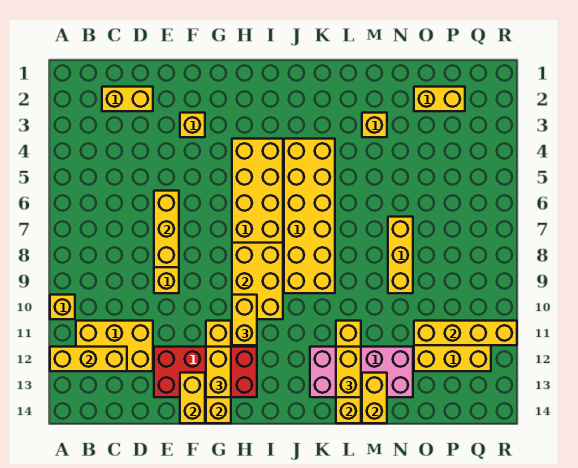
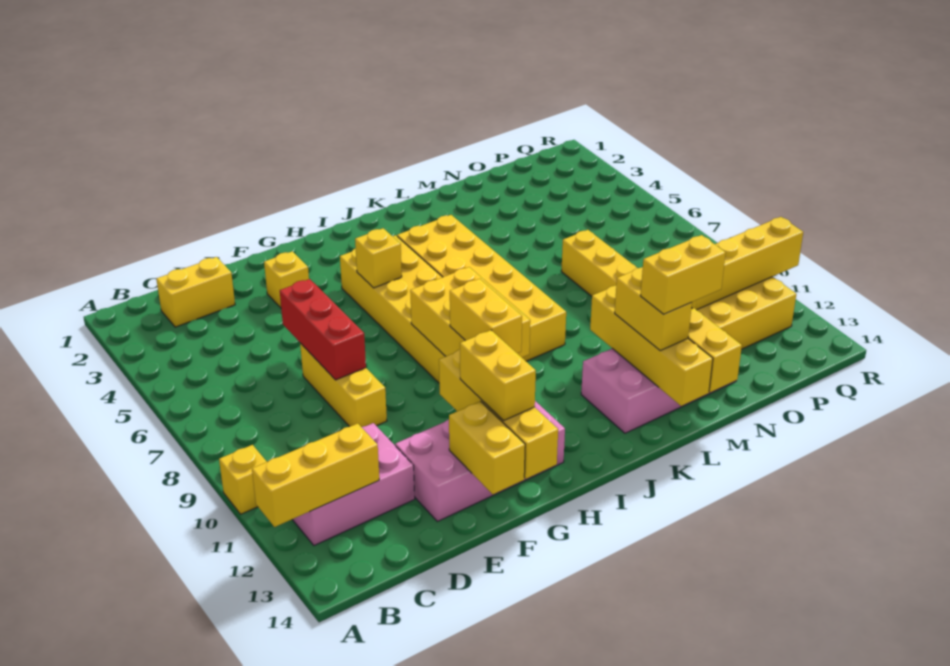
yellow 2x3 brick [76,321,153,371] -> pink 2x3 brick [292,423,415,546]
yellow 1x3 brick [154,191,179,267] -> red 1x3 brick [280,279,366,380]
red 2x4 brick [154,347,257,397] -> pink 2x4 brick [395,401,565,521]
yellow 1x1 brick [362,113,387,137] -> yellow 1x1 brick moved to [355,228,402,288]
yellow 1x2 brick [414,87,465,111] -> yellow 1x2 brick moved to [641,235,726,314]

